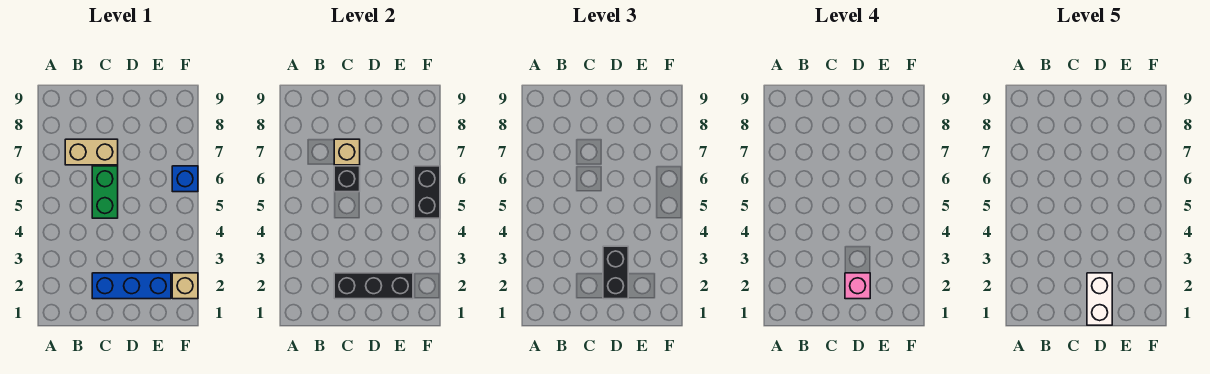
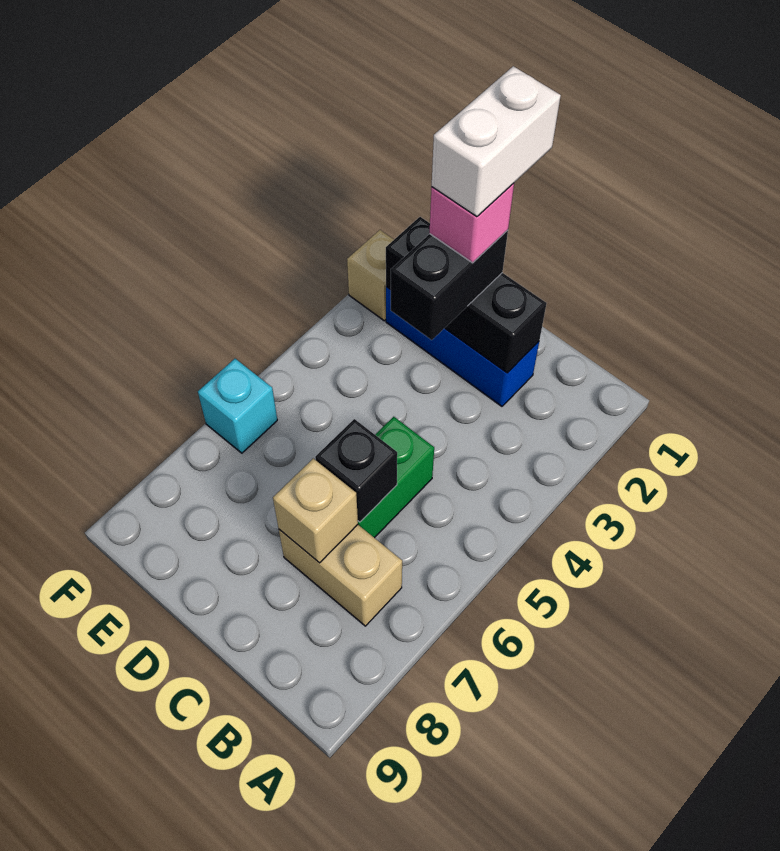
black 1x2 brick [414,166,440,218] -> none
blue 1x1 brick [172,166,198,192] -> cyan 1x1 brick [198,359,277,453]

